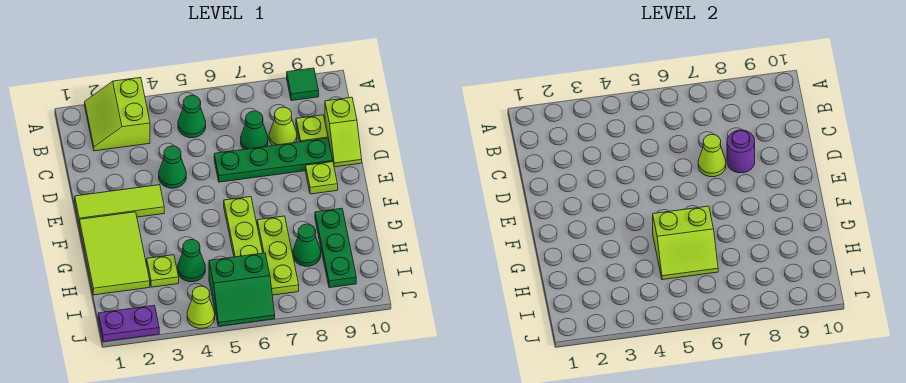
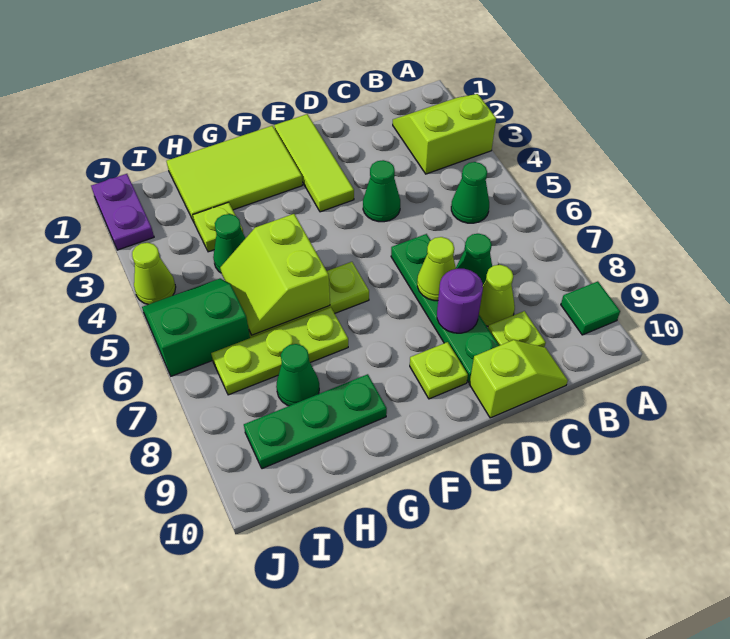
lime 1x2 slope [325,97,362,167] -> lime 1x2 slope turned to [469,340,568,418]
green 2x2 slope [209,253,275,326] -> green 2x2 slope turned to [142,278,250,376]

